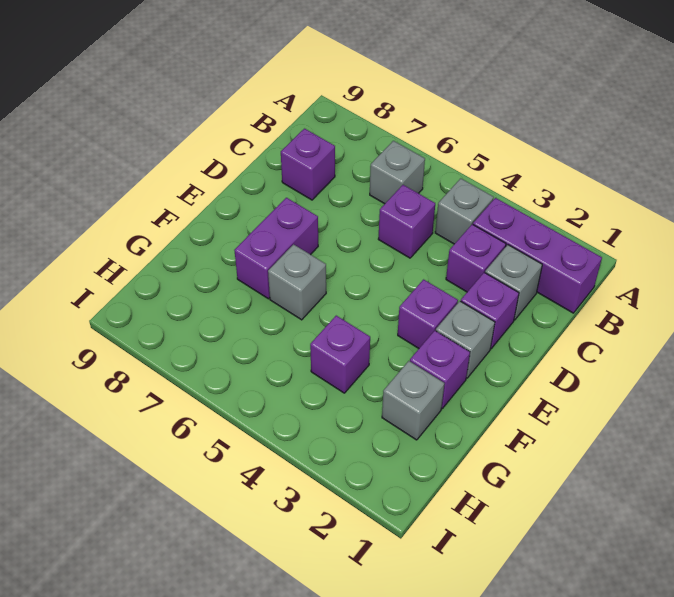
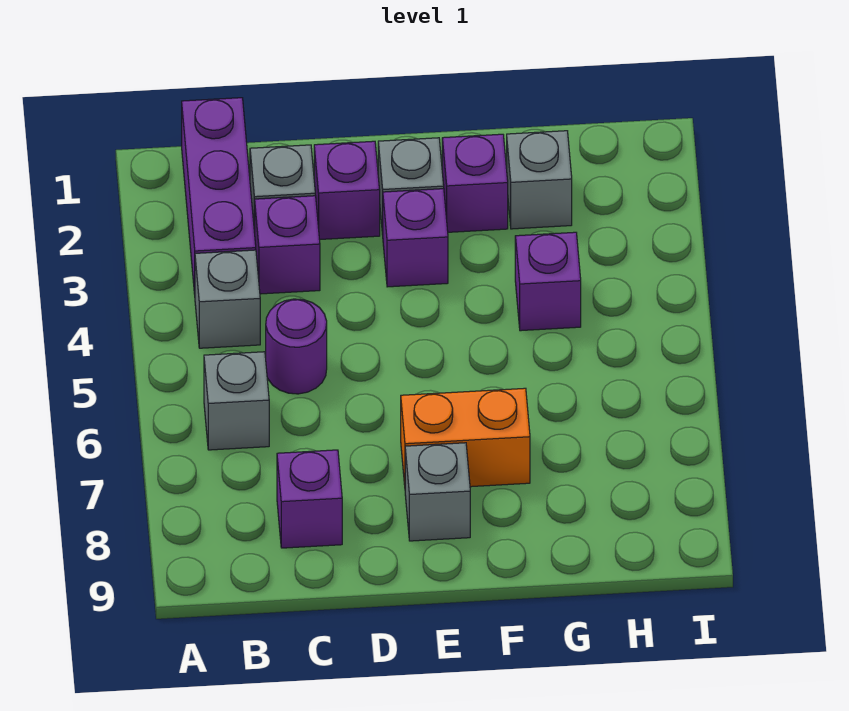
purple 1x1 brick [378,185,435,258] -> purple 1x1 round brick [266,299,327,394]
purple 1x2 brick [234,198,318,299] -> orange 1x2 brick [401,388,530,487]
grey 1x1 brick [268,244,326,320] -> grey 1x1 brick moved to [405,443,470,541]

